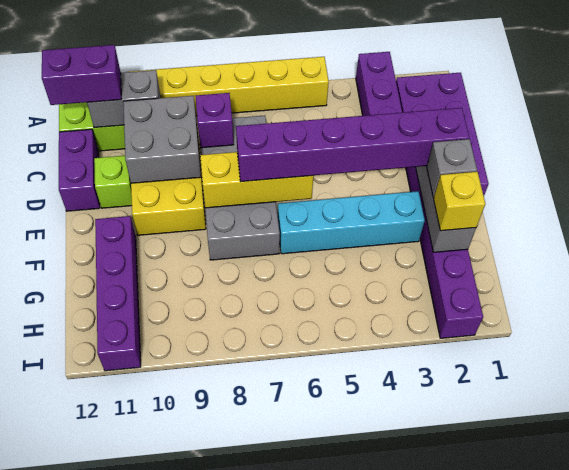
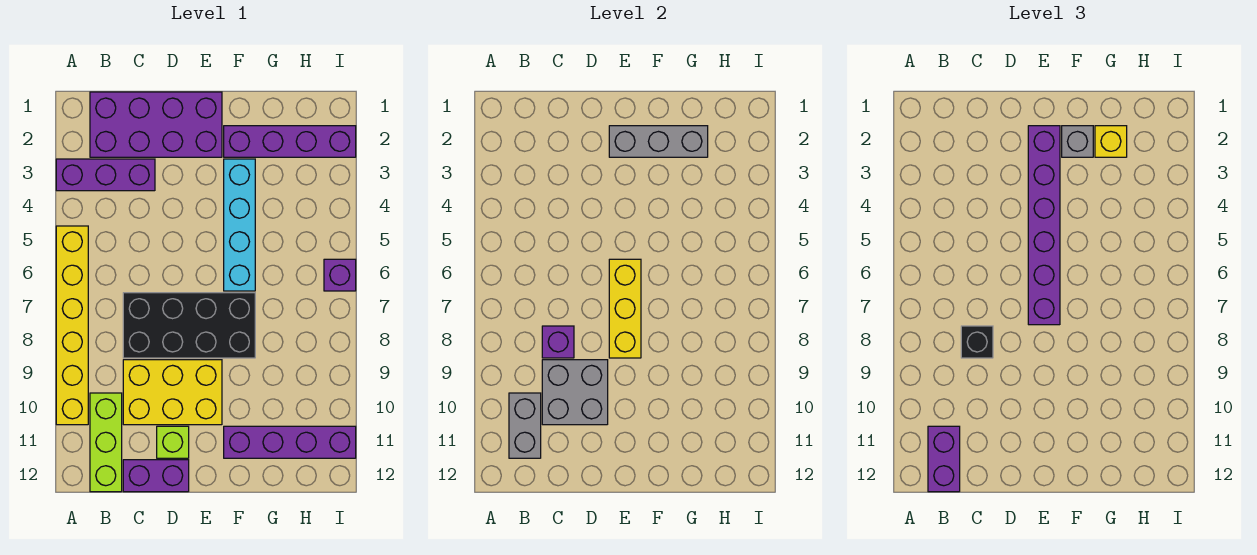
grey 2x4 brick [200,115,280,260] -> black 2x4 brick [123,293,255,358]
none -> black 1x1 brick [961,326,993,358]
none -> purple 1x1 brick [324,259,356,291]

